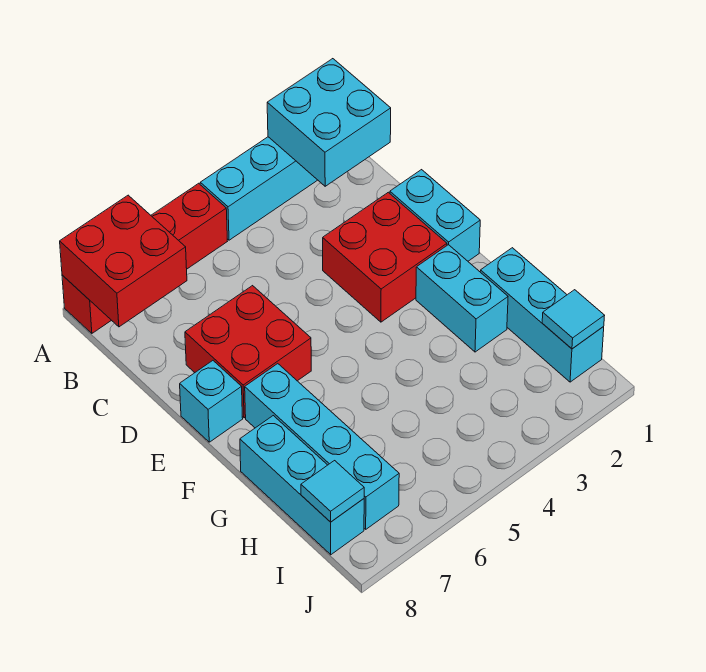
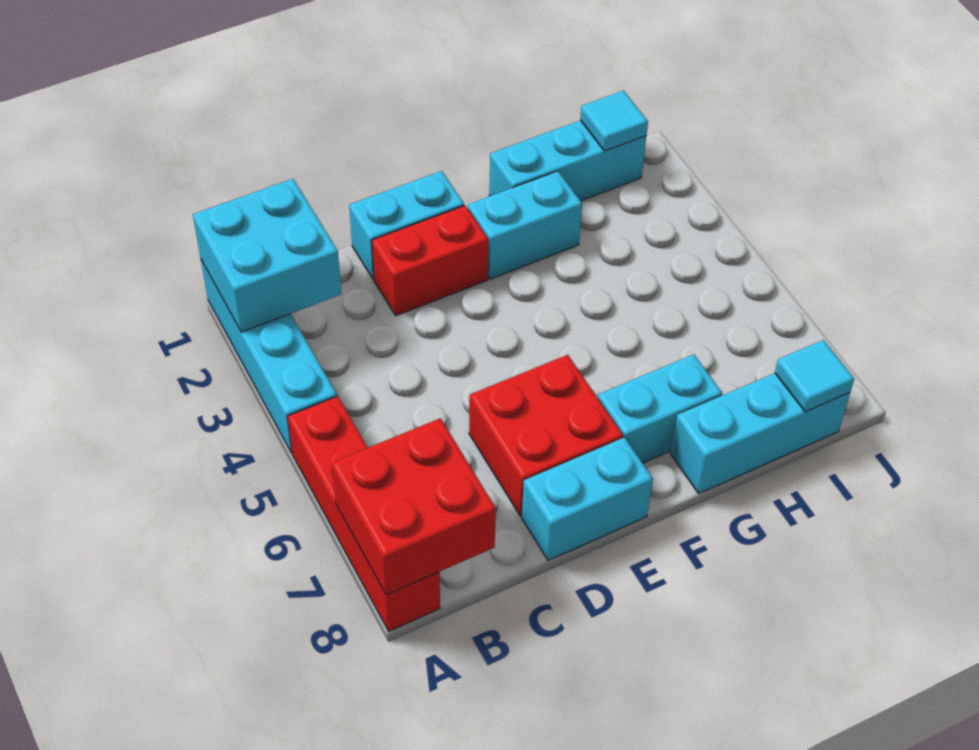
red 2x2 brick [323,192,447,322] -> red 1x2 brick [372,205,489,316]
cyan 1x1 brick [180,361,243,442] -> cyan 1x2 brick [522,437,653,561]
cyan 1x4 brick [245,364,399,529] -> cyan 1x2 brick [598,354,722,463]

